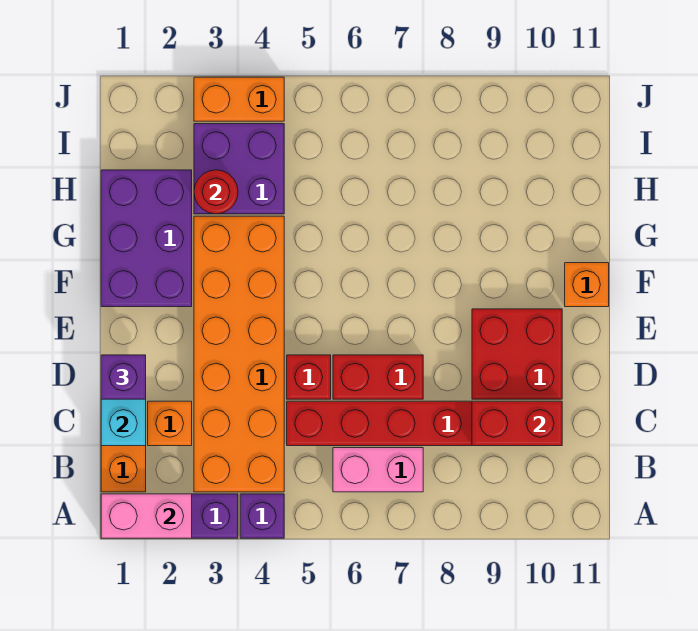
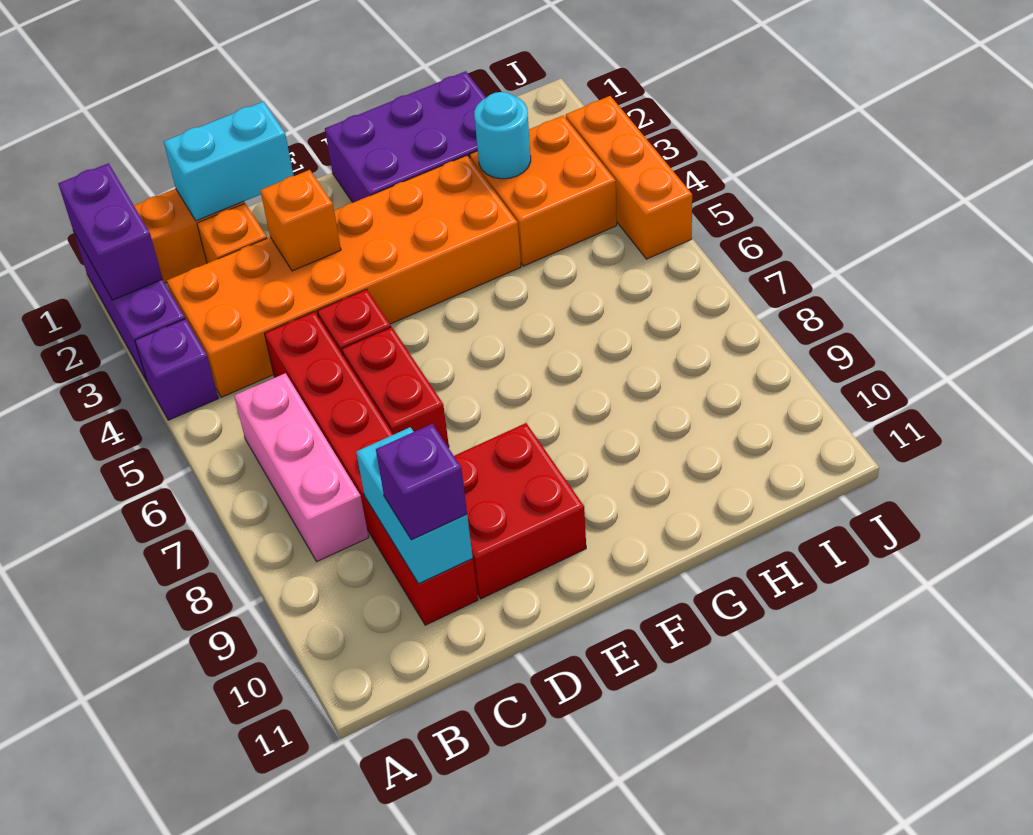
pink 1x2 brick [101,494,192,538] -> purple 1x2 brick [58,163,163,300]
pink 1x2 brick [333,448,423,492] -> pink 1x3 brick [234,373,369,561]
red 1x2 brick [472,401,562,446] -> cyan 1x2 brick [356,427,473,584]
purple 1x1 brick [101,355,146,399] -> purple 1x1 brick moved to [376,424,467,540]
orange 1x1 brick [565,263,609,307] -> orange 1x1 brick moved to [260,170,341,271]
purple 2x2 brick [194,124,284,214] -> orange 2x2 brick [470,116,617,266]
red 1x1 round brick [194,170,238,214] -> cyan 1x1 round brick [474,92,531,179]
orange 1x2 brick [194,77,284,121] -> orange 1x3 brick [566,96,692,259]

